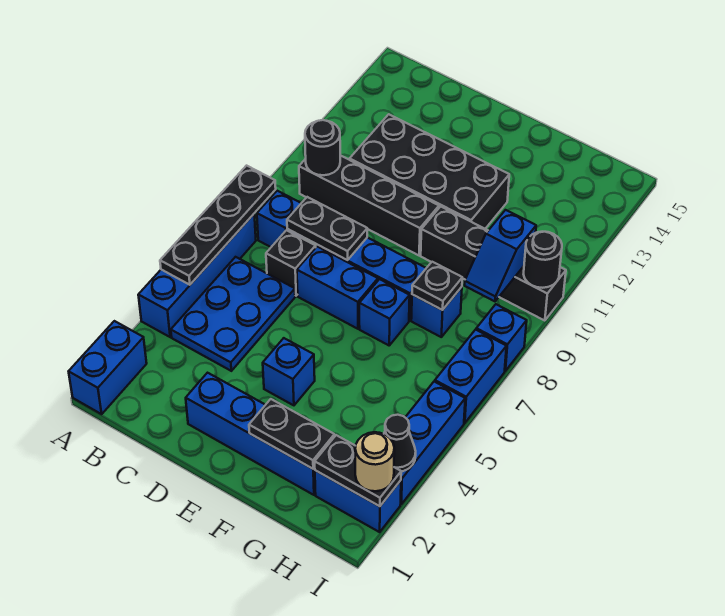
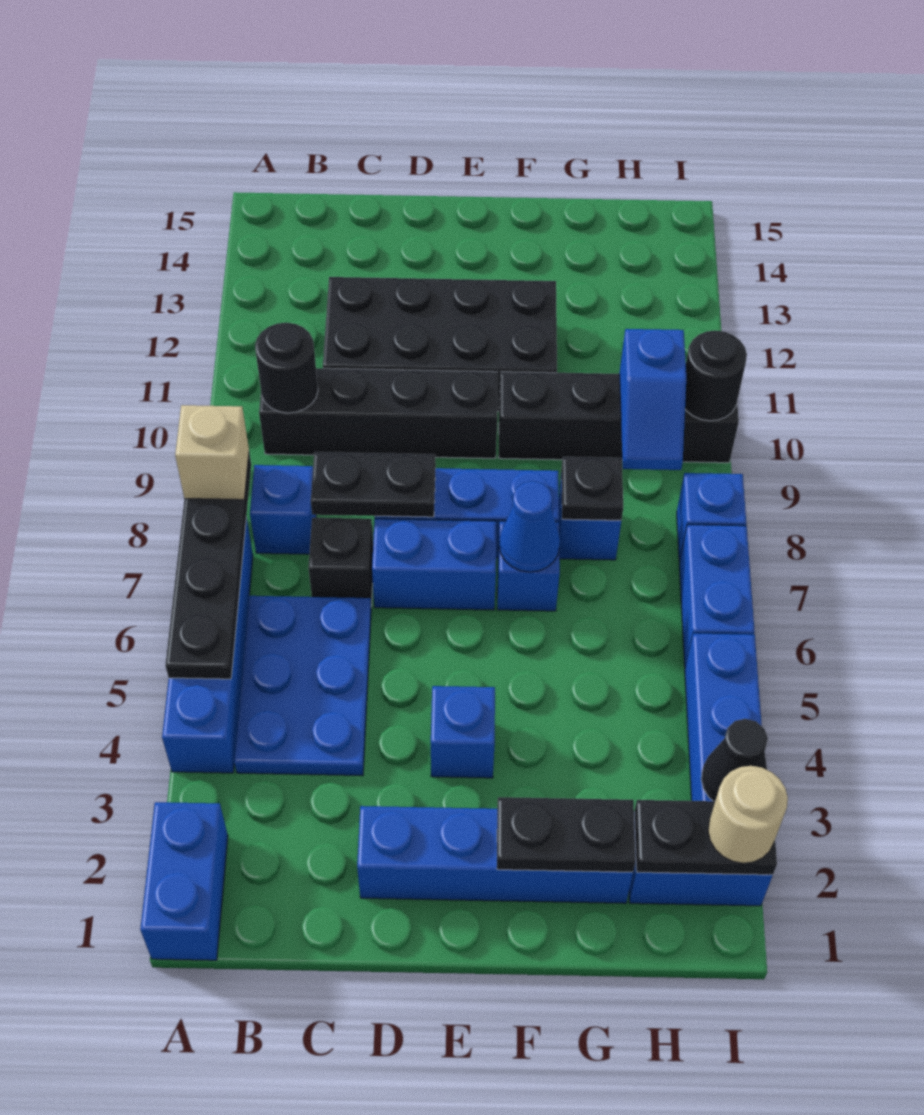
none -> tan 1x1 brick [175,405,249,500]
none -> blue 1x1 cone [499,481,560,572]

